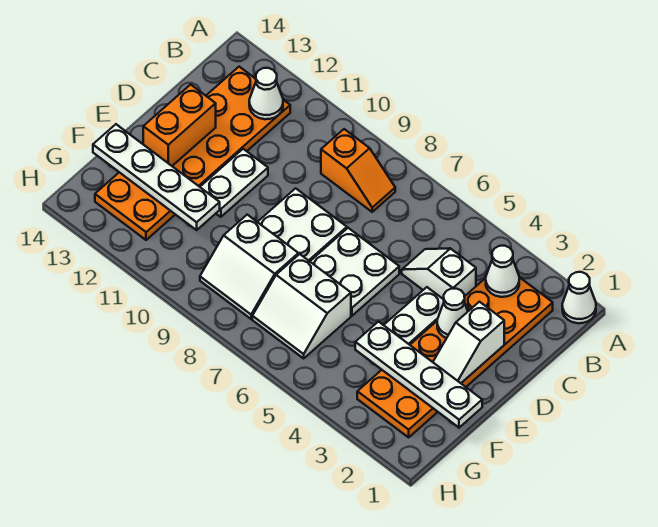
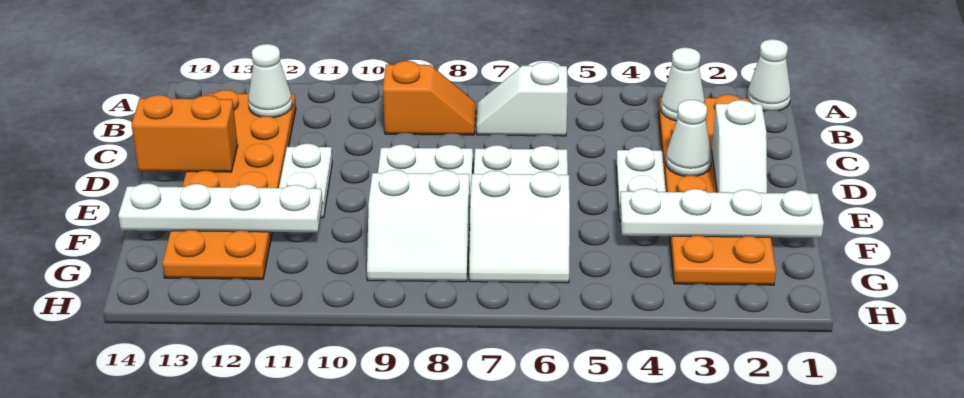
white 1x2 slope [402,248,476,299] -> white 1x2 slope moved to [477,62,568,136]
orange 1x2 brick [143,85,216,166] -> orange 1x2 brick turned to [131,95,238,172]

